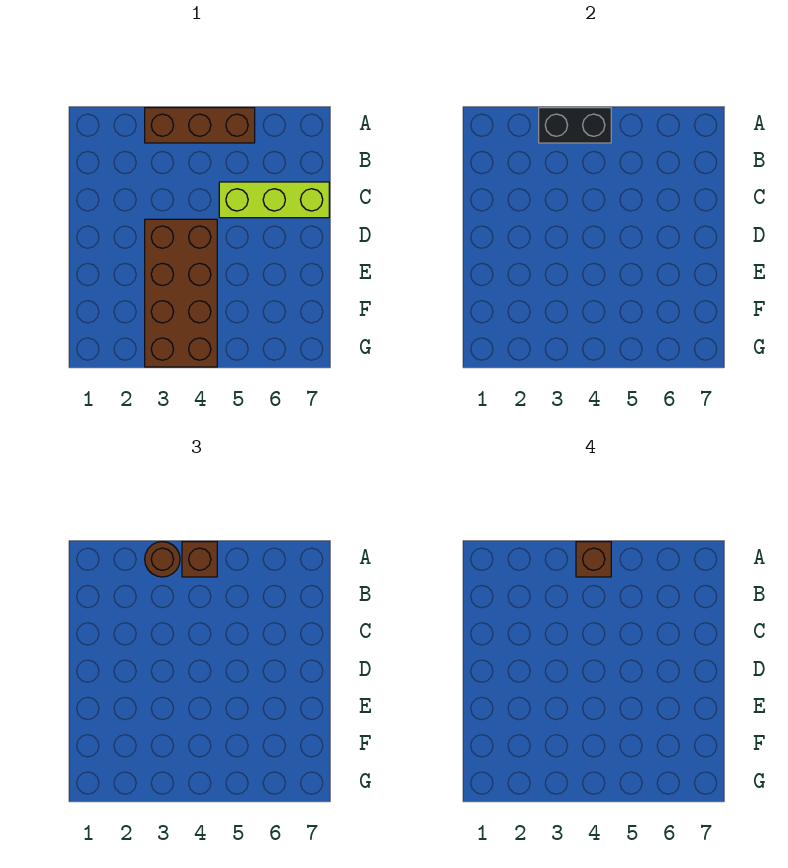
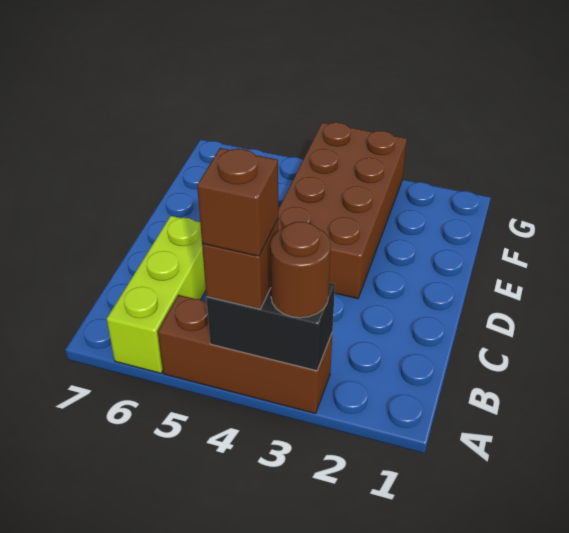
lime 1x3 brick [219,182,329,218] -> lime 1x3 brick turned to [107,216,206,373]

